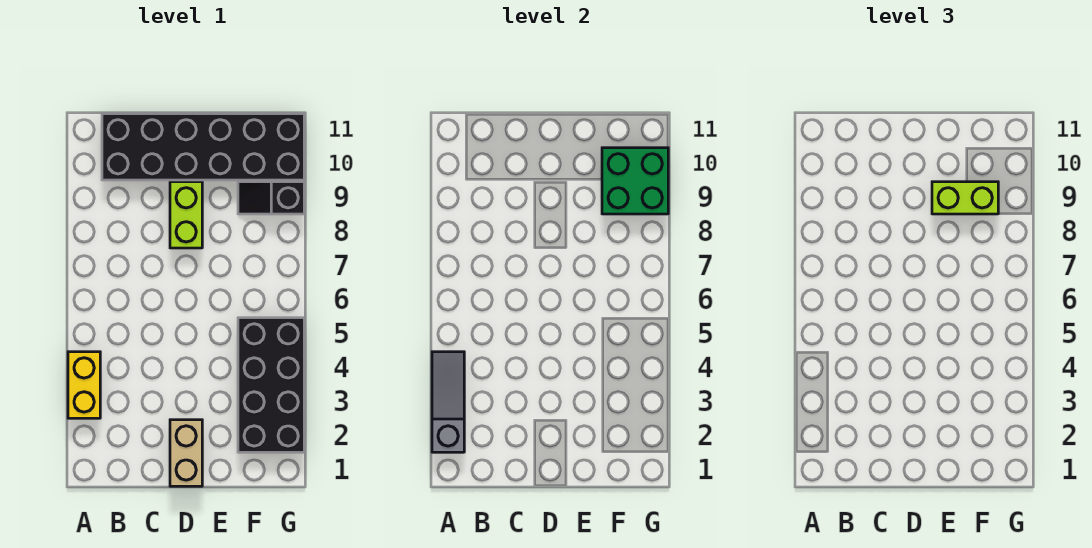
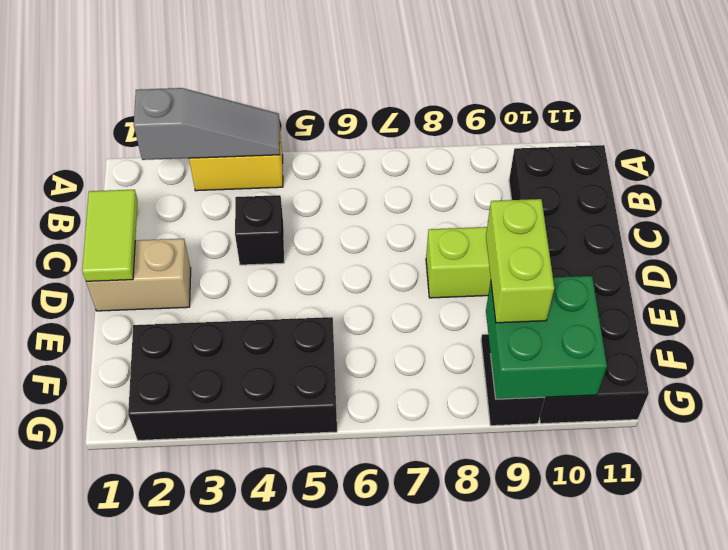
none -> lime 1x2 tile [82,190,138,281]
none -> black 1x1 brick [235,195,284,265]

